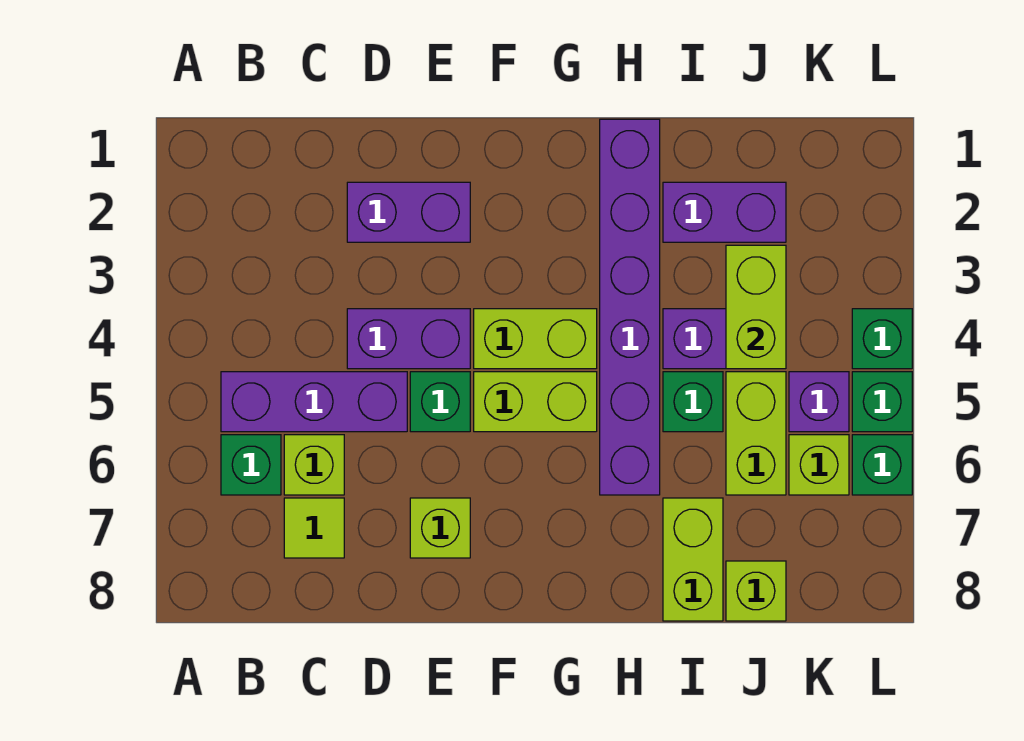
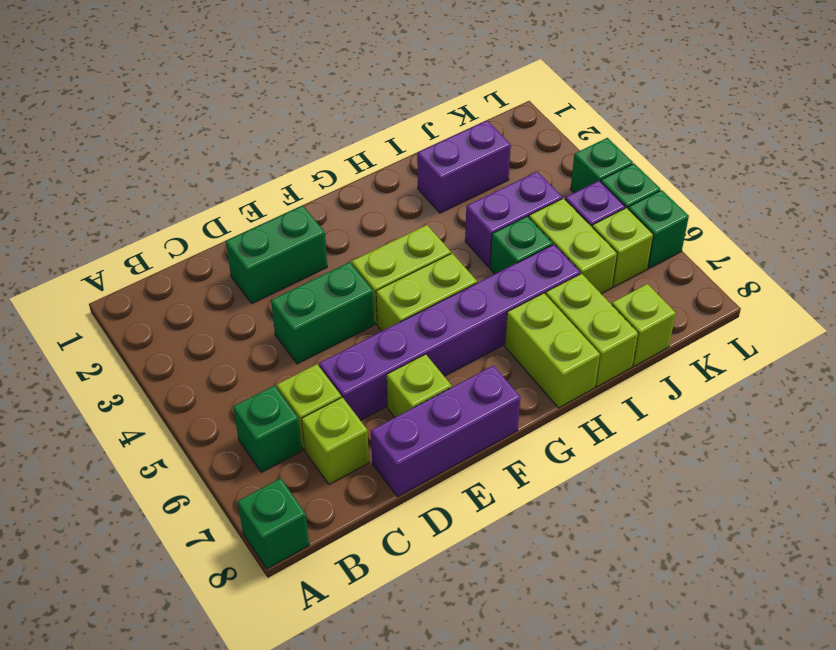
purple 1x3 brick [221,372,407,432] -> purple 1x3 brick moved to [371,365,521,497]
lime 1x1 tile [284,498,344,558] -> lime 1x1 brick [302,397,369,484]
purple 1x2 brick [347,182,470,242] -> green 1x2 brick [226,206,327,303]
purple 1x2 brick [347,309,470,369] -> green 1x2 brick [271,262,374,364]
green 1x1 brick [410,372,470,432] -> green 1x1 brick moved to [237,478,309,569]
purple 1x6 brick [600,119,660,495] -> purple 1x6 brick turned to [319,245,580,420]
lime 1x2 brick [726,245,786,369] -> lime 1x2 brick moved to [505,293,600,408]

